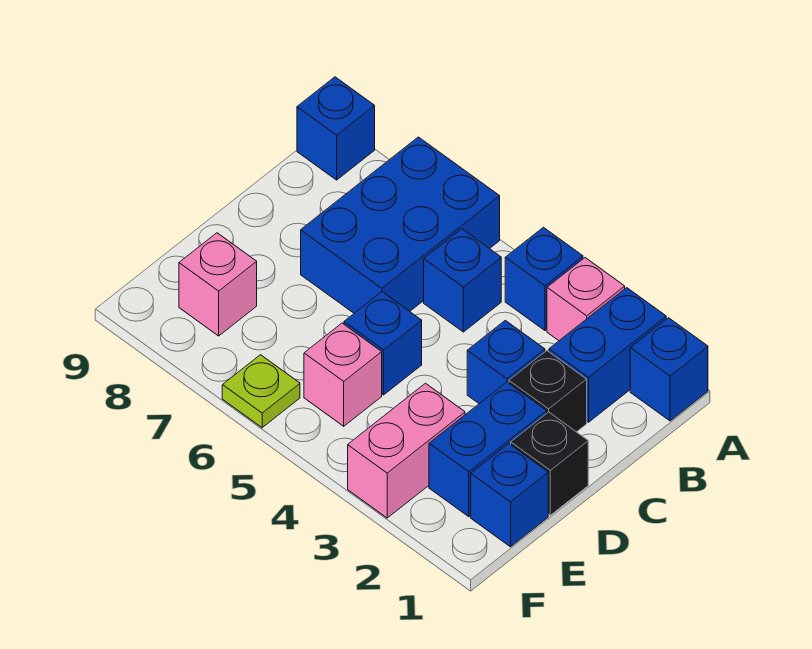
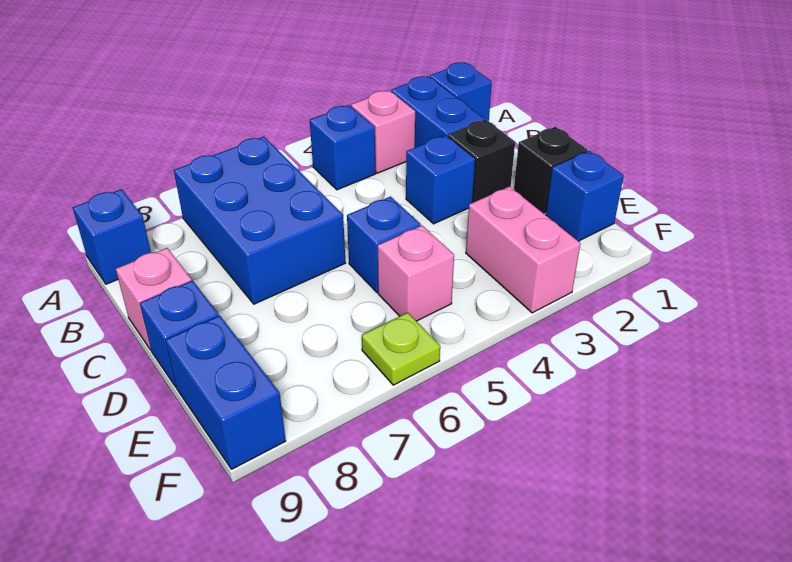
blue 1x1 brick [424,229,501,332] -> blue 1x1 brick moved to [140,280,219,387]
blue 1x2 brick [429,382,547,517] -> blue 1x2 brick moved to [165,316,286,469]
pink 1x1 brick [179,233,257,336] -> pink 1x1 brick moved to [116,248,192,350]

